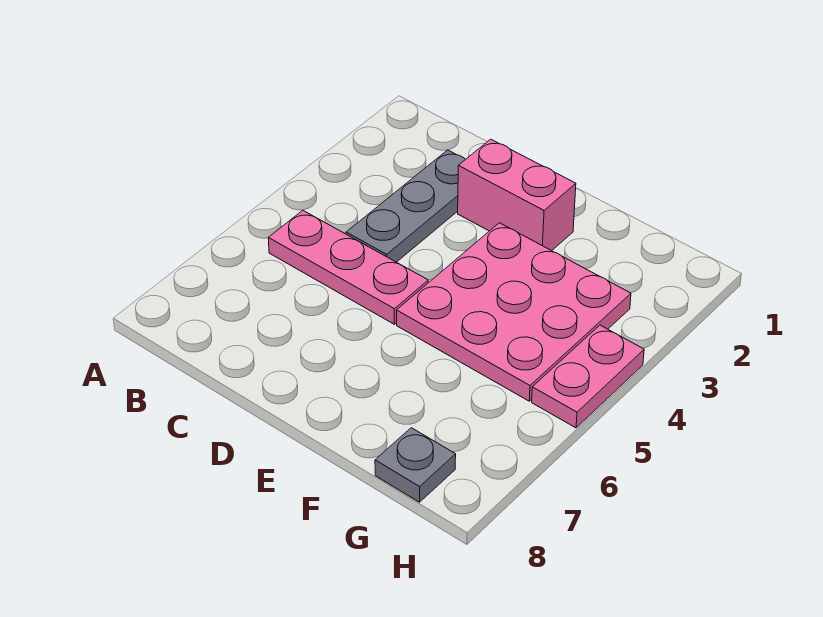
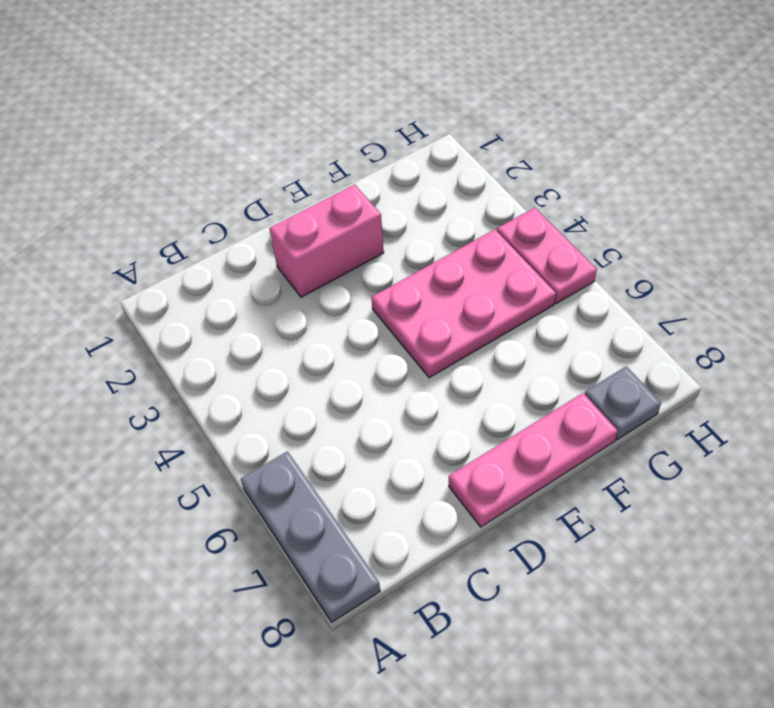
pink 1x3 plate [268,210,428,324] -> pink 1x3 plate moved to [449,393,618,527]
grey 1x3 plate [346,150,466,262] -> grey 1x3 plate moved to [241,451,380,622]
pink 3x3 plate [397,223,631,401] -> pink 2x3 plate [371,229,556,378]

